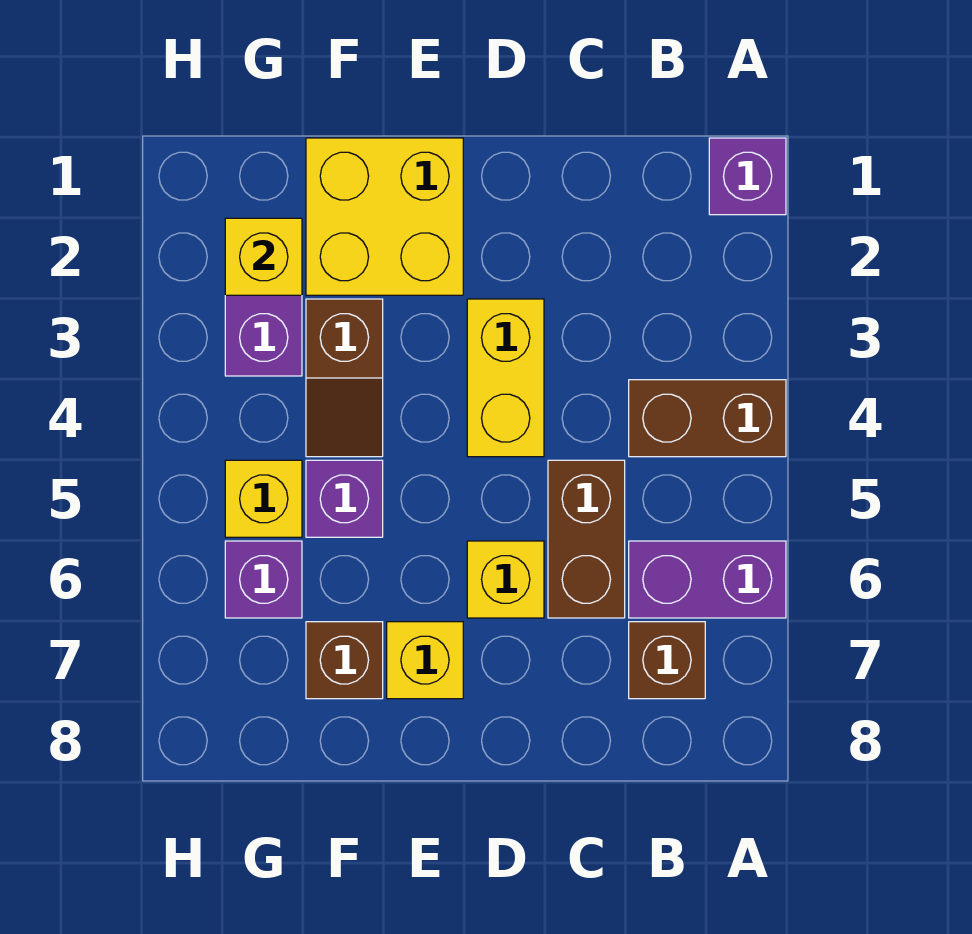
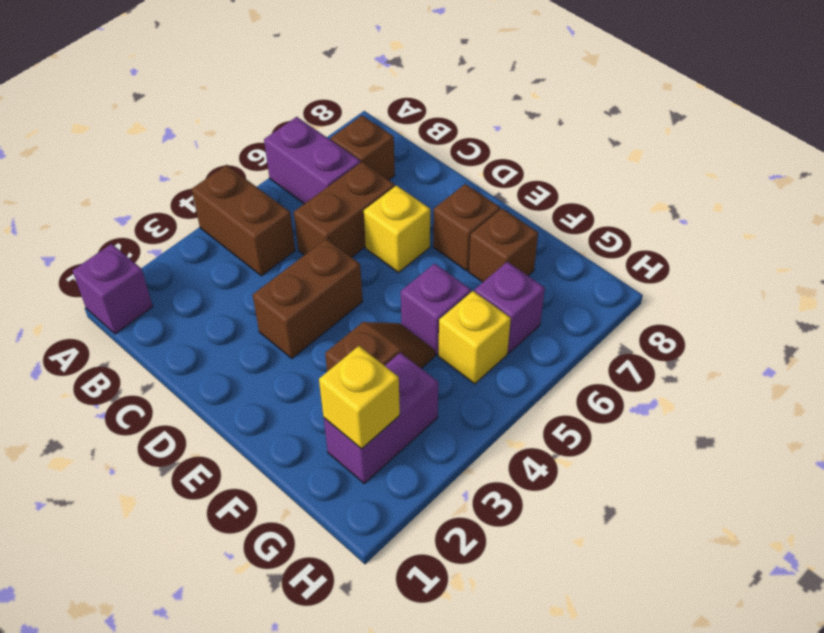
yellow 1x2 brick [467,299,544,457] -> brown 1x2 brick [253,239,363,358]
yellow 2x2 brick [306,138,463,295] -> none
yellow 1x1 brick [387,622,463,699] -> brown 1x1 brick [433,184,500,271]

